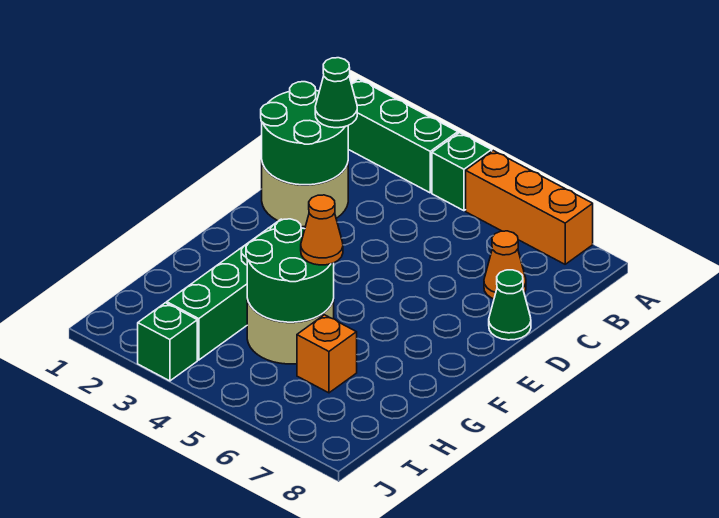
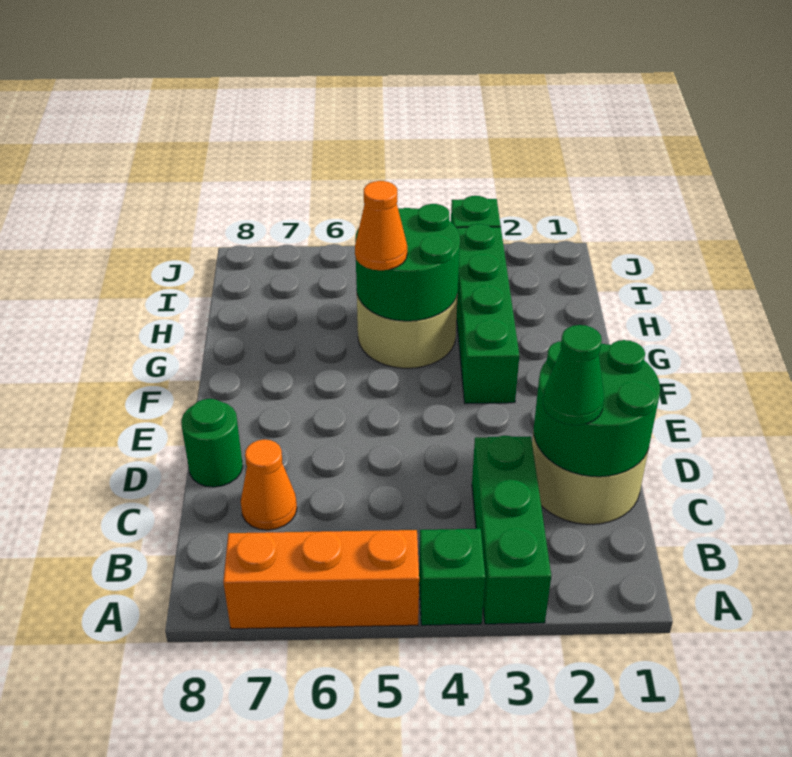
green 1x3 brick [348,79,458,193] -> green 1x3 brick turned to [472,436,551,624]
green 1x1 cone [489,270,531,340] -> green 1x1 round brick [181,399,243,487]
orange 1x1 brick [297,315,357,393] -> none

